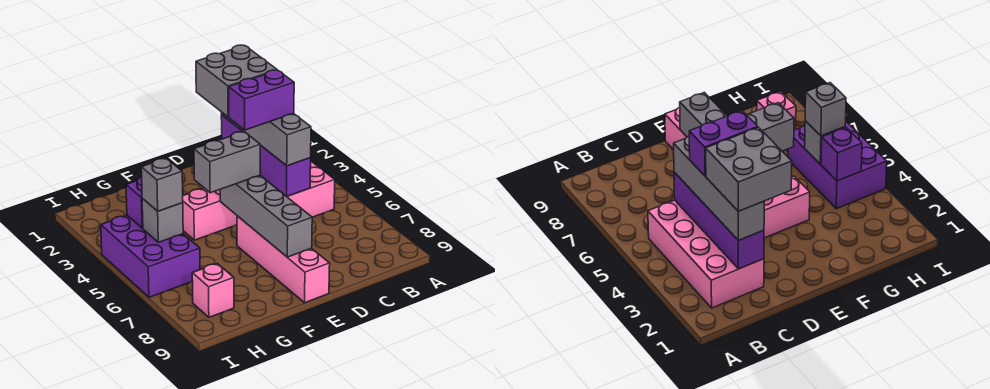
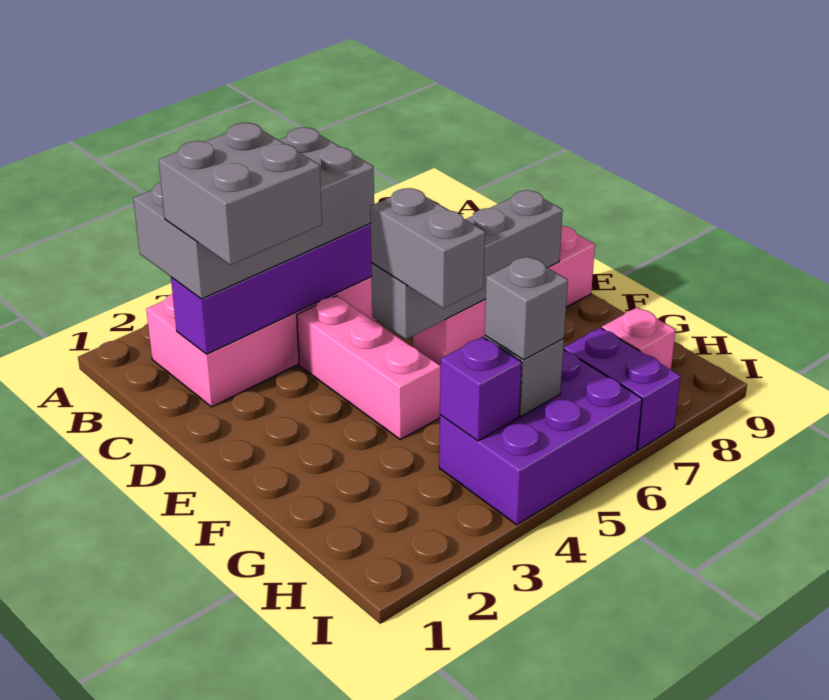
grey 1x4 brick [221,112,311,166] -> grey 2x4 brick [133,127,374,299]
purple 1x2 brick [229,70,294,130] -> purple 1x2 brick moved to [564,328,680,450]

